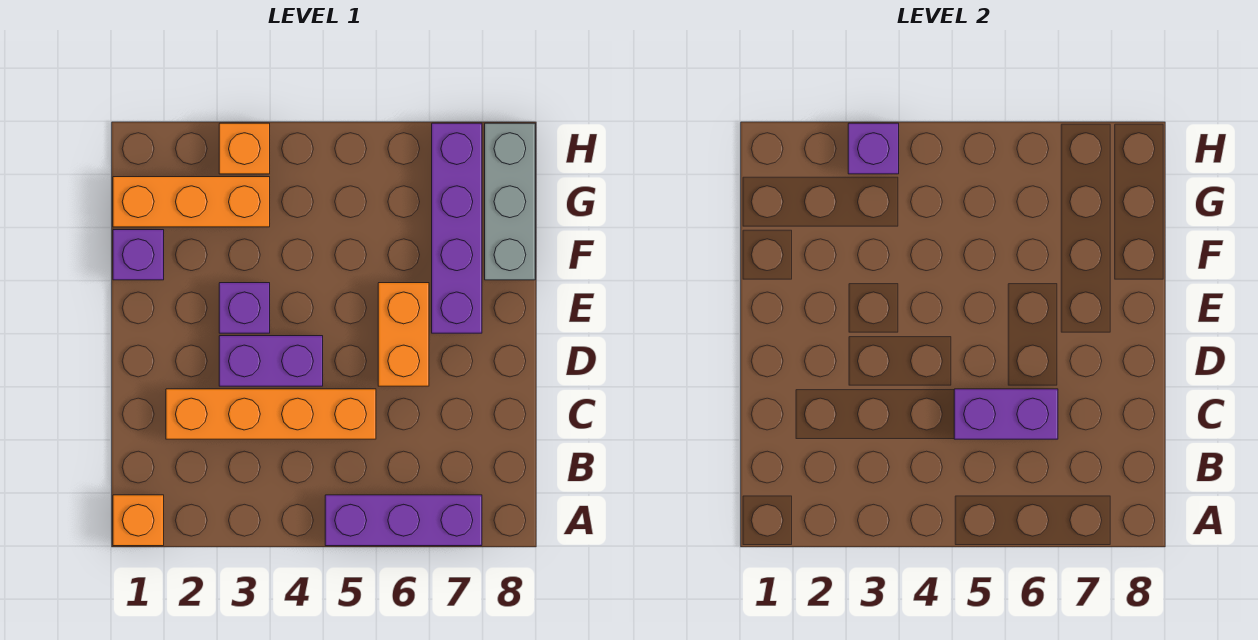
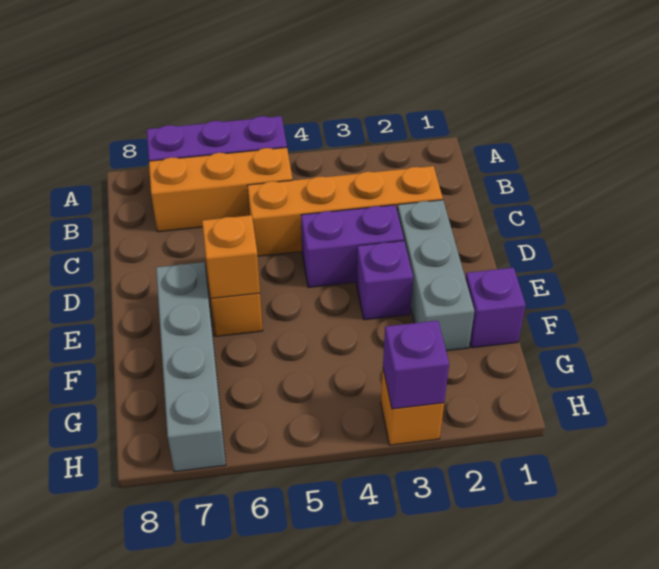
orange 1x1 brick [113,495,164,546] -> orange 1x1 brick moved to [202,215,260,299]
purple 1x2 brick [954,389,1058,439] -> none
purple 1x4 brick [432,123,482,333] -> grey 1x4 brick [156,262,226,472]
grey 1x3 brick [485,123,535,280] -> grey 1x3 brick moved to [397,200,474,351]
orange 1x3 brick [113,177,270,227] -> orange 1x3 brick moved to [149,148,293,232]

